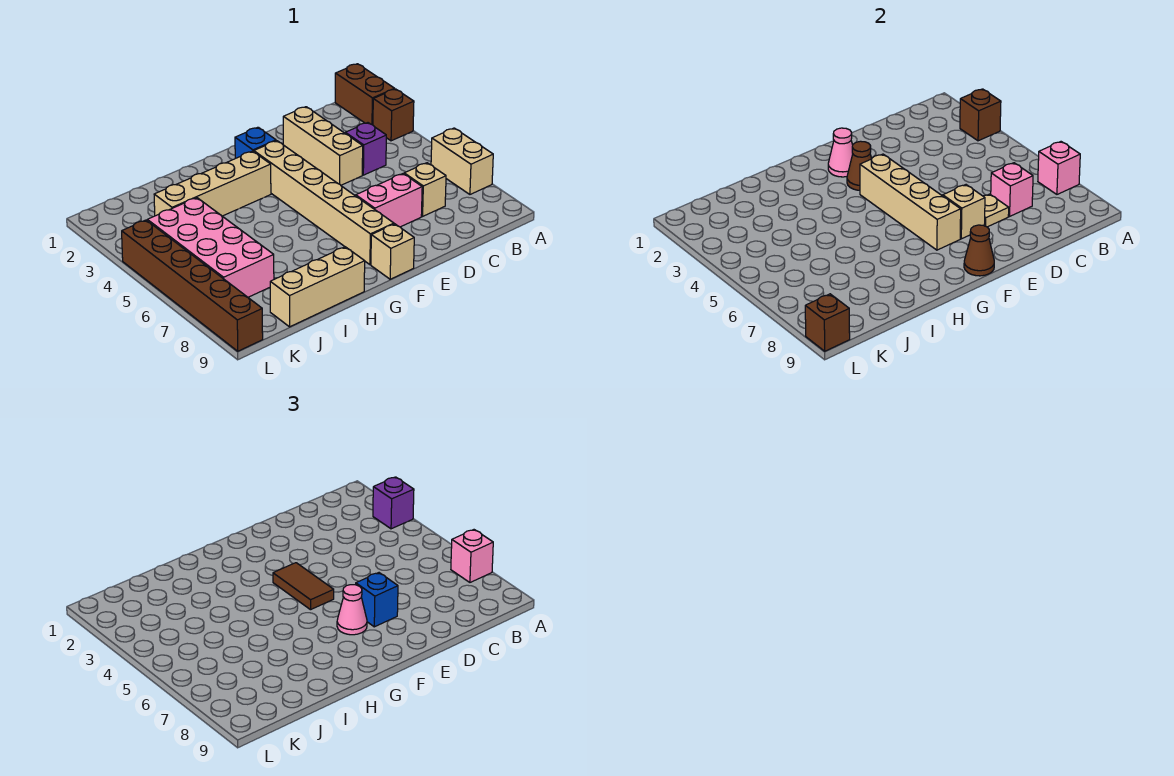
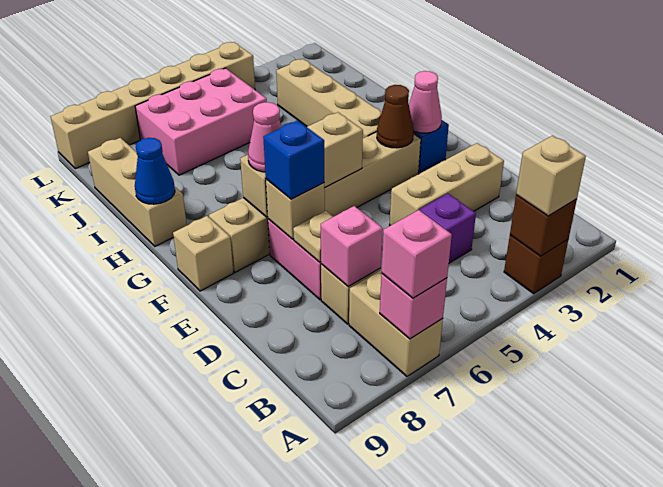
brown 1x2 brick [335,64,395,125] -> none
purple 1x1 brick [373,477,414,529] -> tan 1x1 brick [516,136,586,216]
tan 1x2 brick [431,128,493,194] -> tan 1x2 brick turned to [349,270,443,376]
tan 1x4 brick [860,154,961,250] -> tan 1x3 brick [240,112,363,217]
brown 1x2 tile [273,563,334,610] -> none
brown 1x1 cone [964,225,994,276] -> none
none -> blue 1x1 cone [135,138,175,204]
pink 2x4 brick [147,198,274,297] -> pink 2x3 brick [135,68,267,175]
brown 1x6 brick [122,220,263,351] -> tan 1x6 brick [51,42,255,169]
brown 1x1 brick [805,294,850,351] -> none

